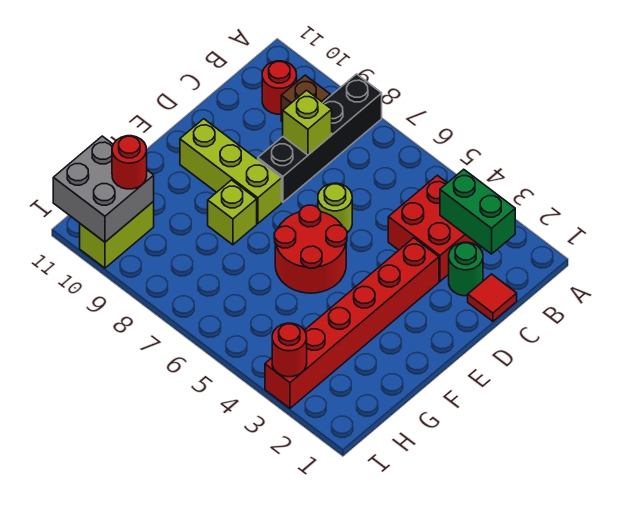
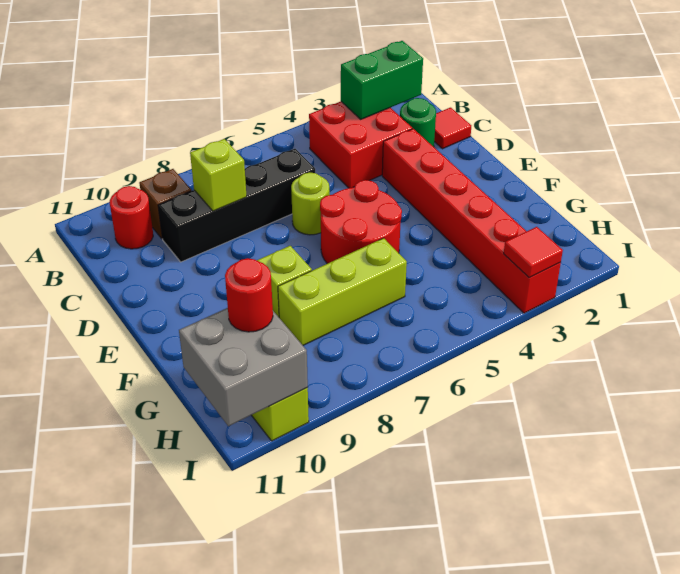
black 1x4 brick [258,74,382,202] -> black 1x4 brick turned to [158,149,315,262]
lime 1x3 brick [180,119,282,223] -> lime 1x3 brick moved to [278,238,407,345]
red 1x1 round brick [272,323,307,377] -> red 1x1 tile [504,227,563,278]

